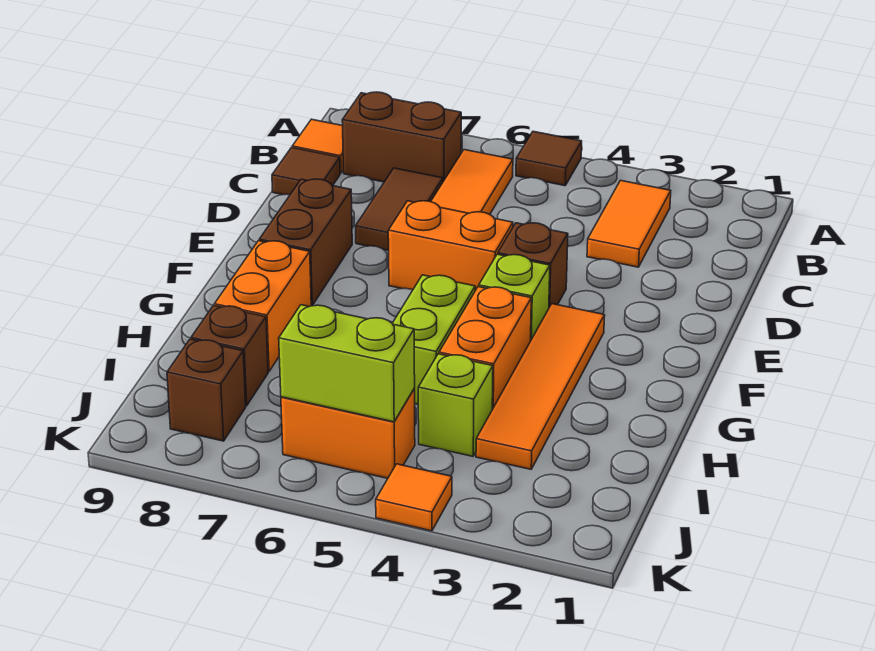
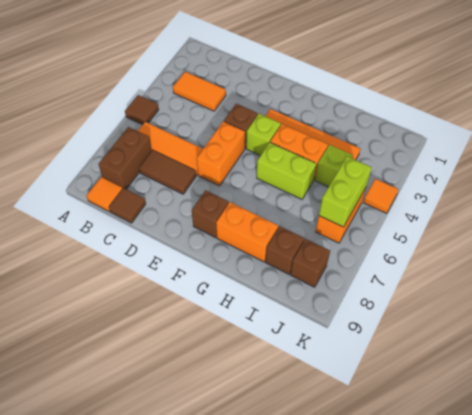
brown 1x2 brick [259,179,352,306] -> brown 1x1 brick [192,190,229,238]

